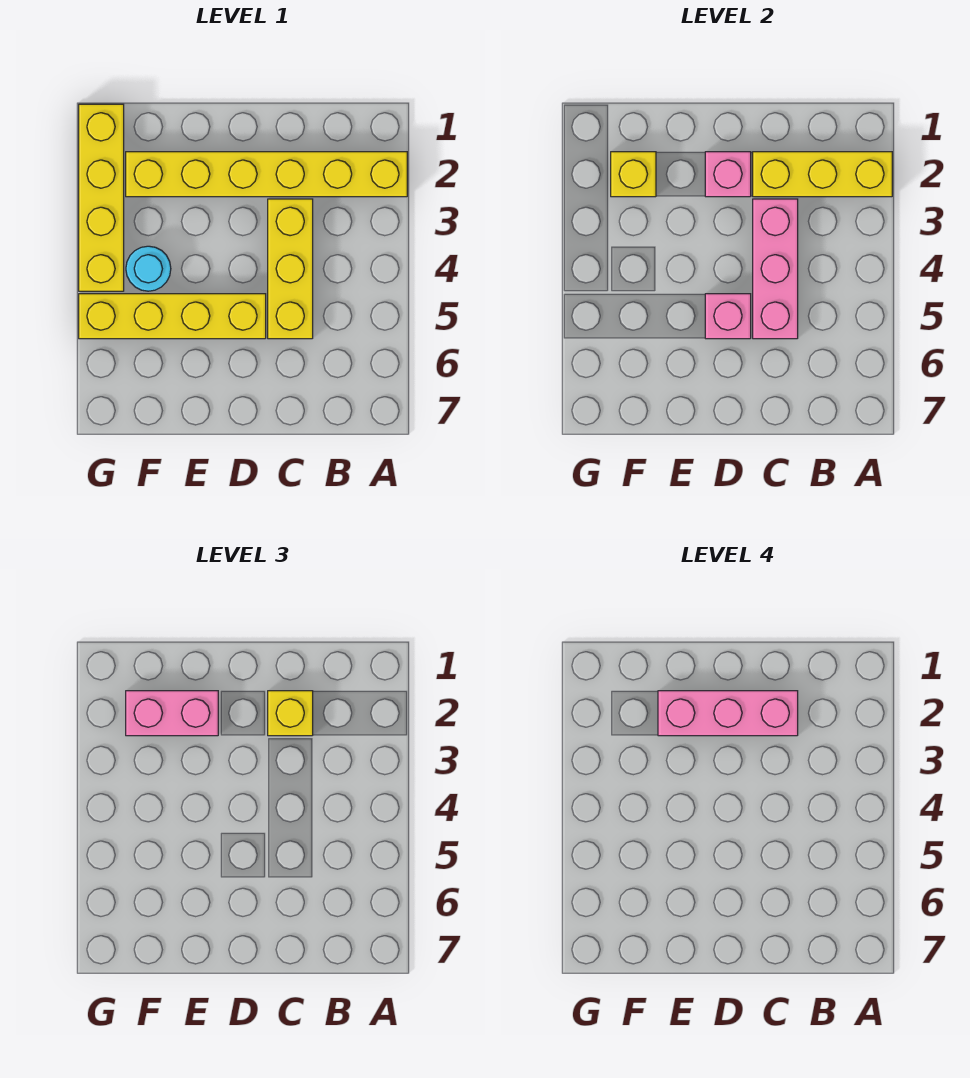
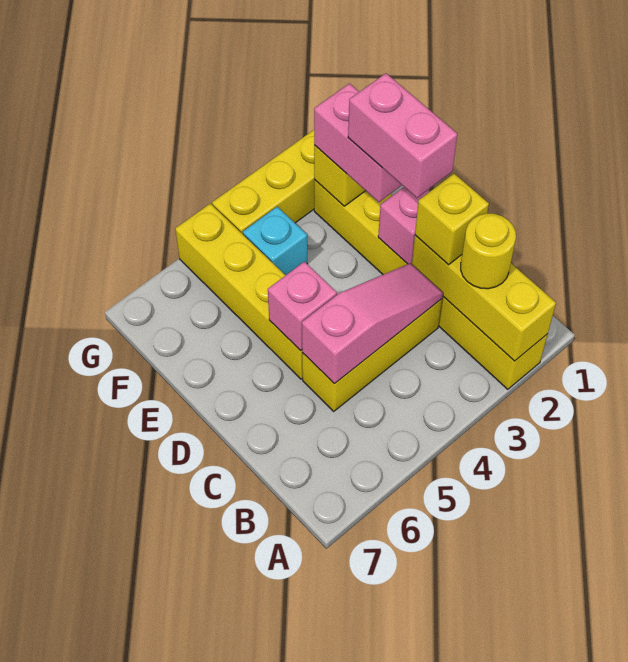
none -> yellow 1x1 round brick [461,214,516,289]
pink 1x3 brick [658,691,798,736] -> pink 1x2 brick [348,73,457,198]
pink 1x3 brick [753,199,798,339] -> pink 1x3 slope [302,263,443,384]
cyan 1x1 round brick [126,246,171,291] -> cyan 1x1 brick [243,207,307,275]

